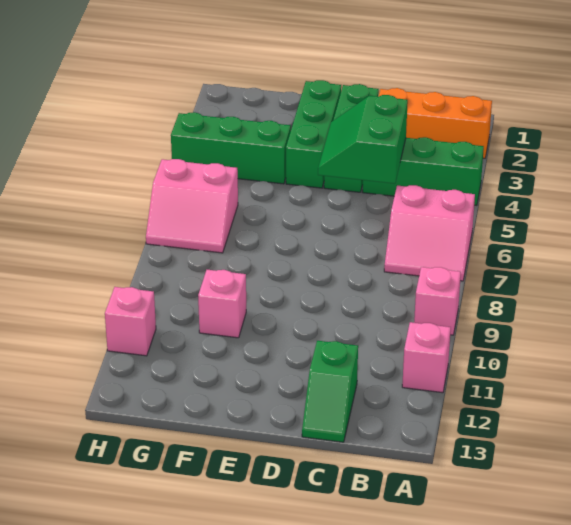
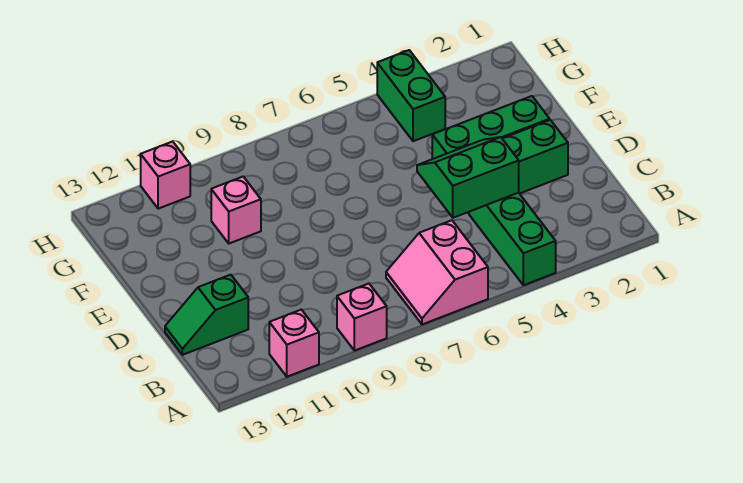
orange 1x3 brick [379,88,492,158] -> none
green 1x3 brick [171,112,291,184] -> green 1x2 brick [377,50,445,141]
pink 2x2 slope [146,159,238,253] -> none

